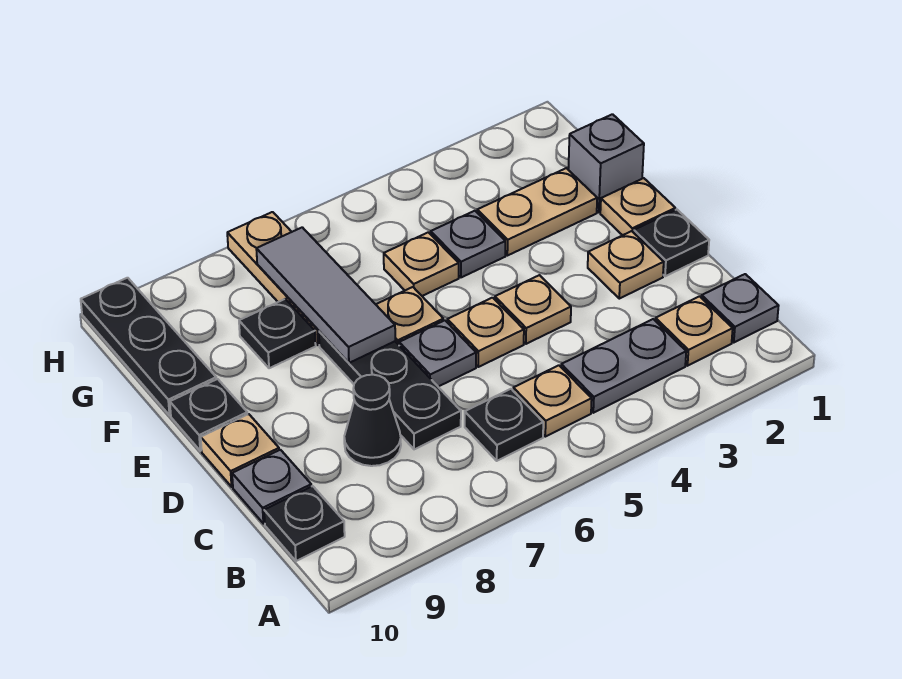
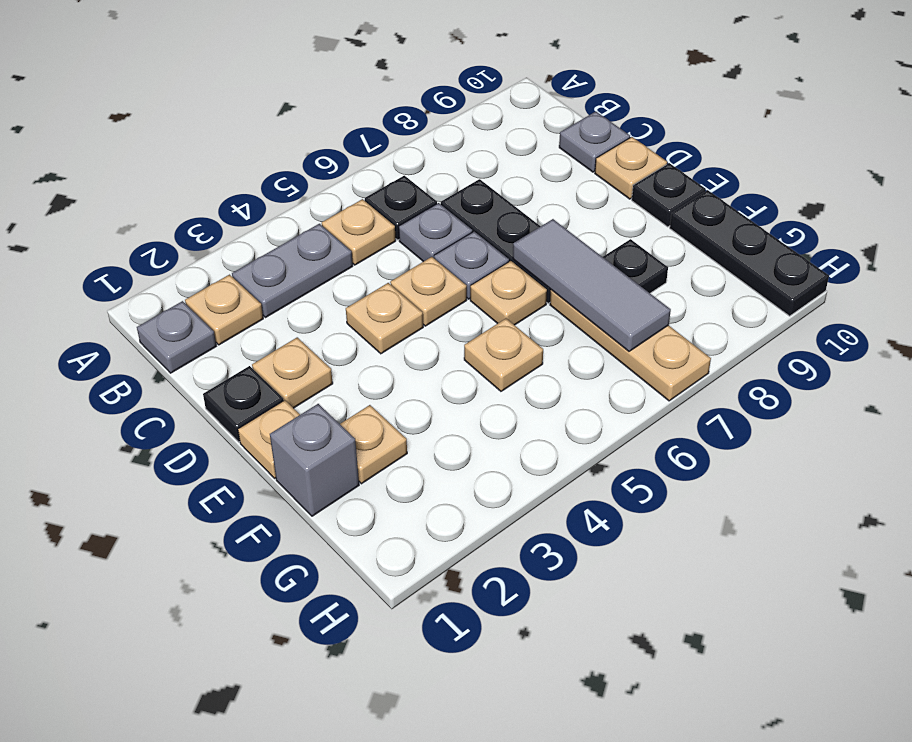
black 1x1 plate [264,486,345,561] -> none
black 1x1 cone [344,375,401,466] -> none
tan 1x2 plate [477,168,597,256] -> tan 1x1 plate [340,405,407,484]
grey 1x1 plate [431,211,505,277] -> grey 1x1 plate moved to [399,203,472,262]

